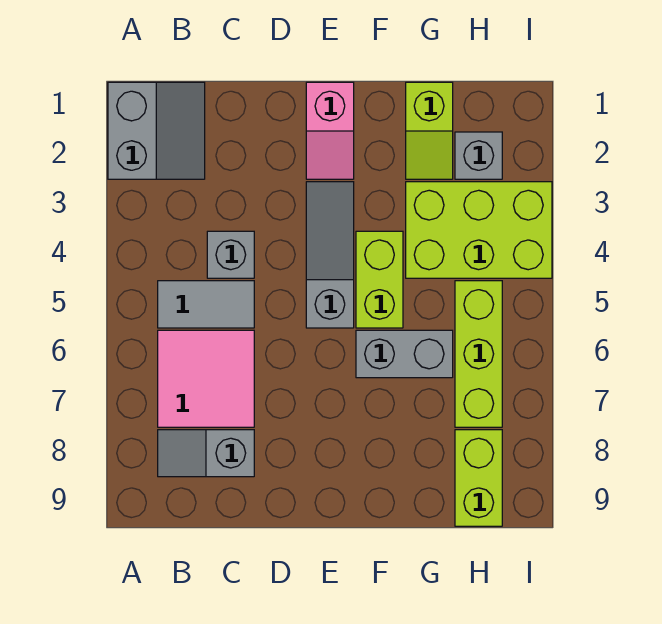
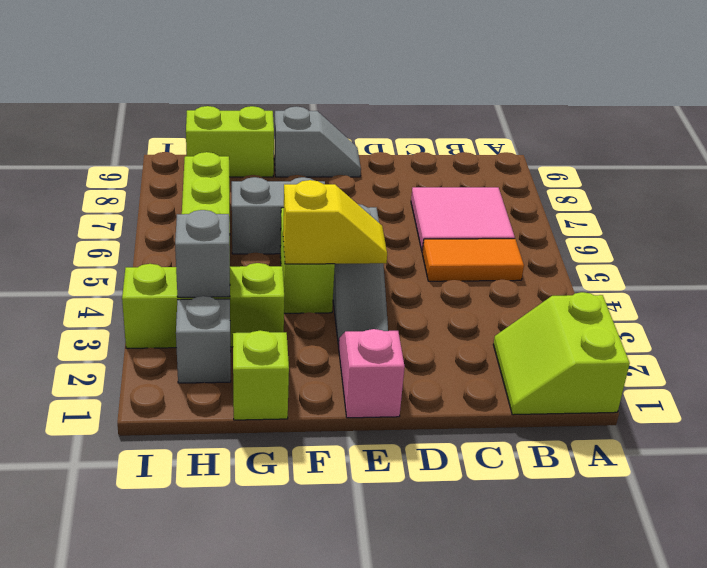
grey 2x2 slope [108,82,205,179] -> lime 2x2 slope [493,292,630,415]
grey 1x2 tile [158,281,254,328] -> orange 1x2 tile [422,239,524,281]
grey 1x2 slope [158,430,254,477] -> grey 1x2 slope moved to [274,106,361,177]
grey 1x1 brick [207,231,254,278] -> grey 1x1 brick moved to [175,210,230,297]
none -> yellow 1x2 slope [283,180,387,264]
lime 2x3 brick [406,182,552,278] -> lime 1x3 brick [122,263,284,348]
lime 1x2 brick [455,430,502,526] -> lime 1x2 brick turned to [186,106,274,177]

